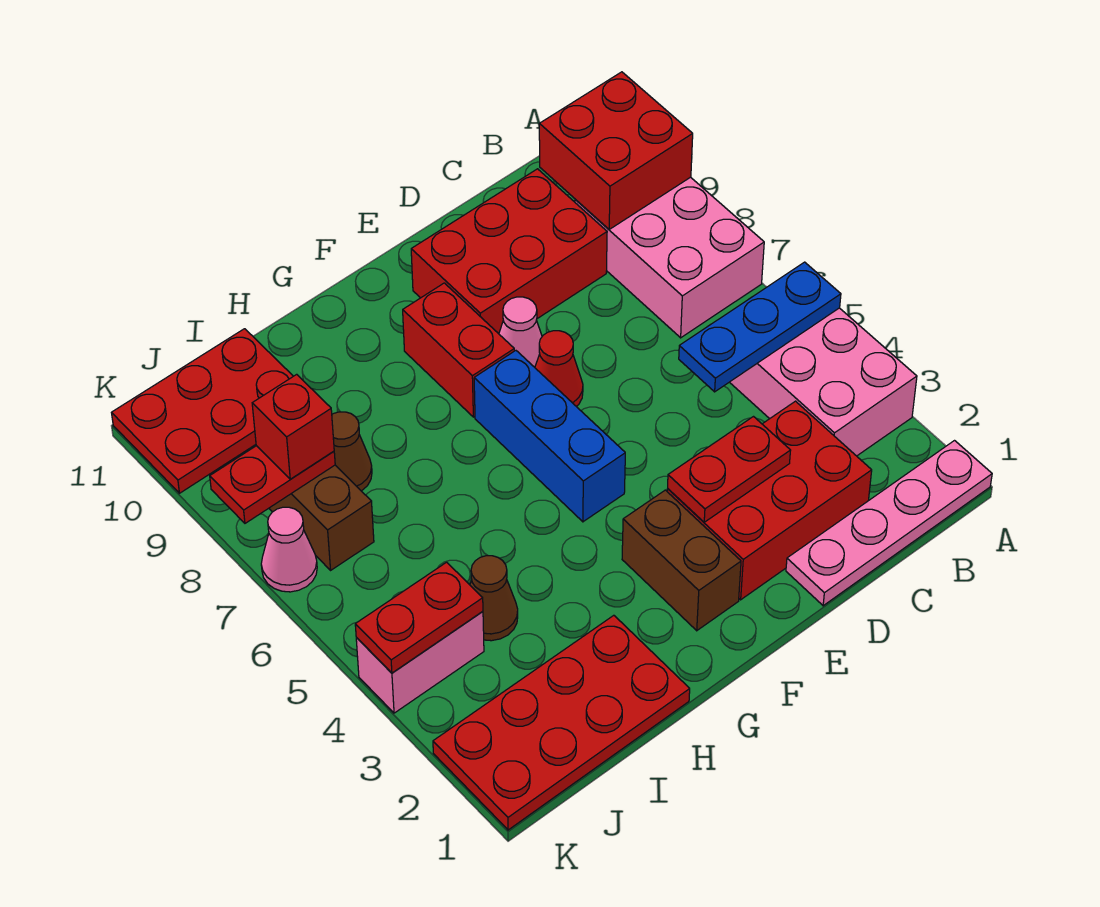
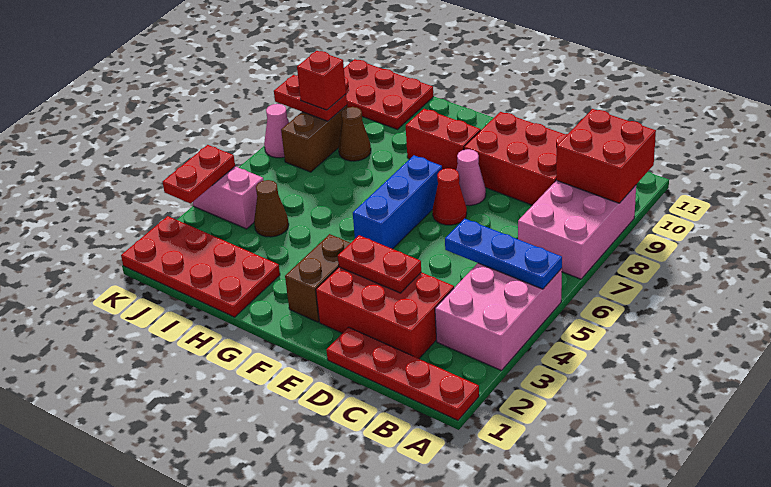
pink 1x4 plate [786,441,992,606] -> red 1x4 plate [326,327,479,420]
red 1x2 brick [403,283,514,417] -> red 1x2 brick turned to [406,109,481,170]
red 1x2 plate [355,562,483,673] -> red 1x2 plate turned to [163,145,235,203]

